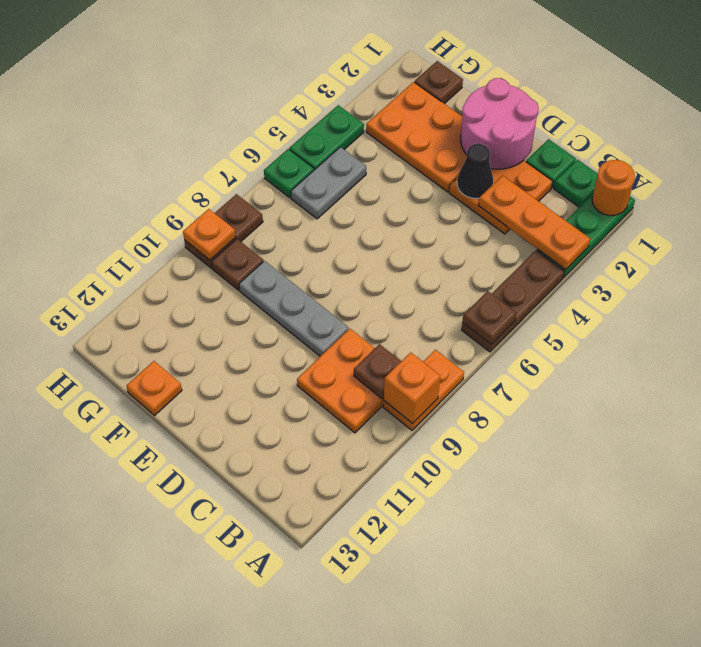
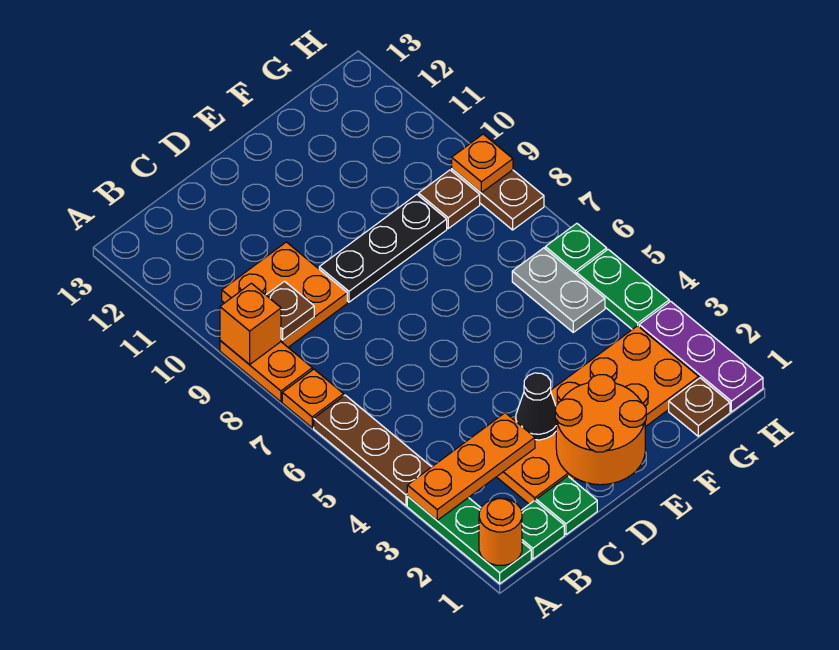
brown 1x1 plate [462,291,517,344] -> none
pink 2x2 round brick [461,78,539,169] -> orange 2x2 round brick [555,375,646,485]
grey 1x3 plate [239,261,348,356] -> black 1x3 plate [319,195,447,302]
orange 1x1 plate [126,361,182,415] -> orange 1x1 plate moved to [282,369,344,428]
none -> purple 1x3 plate [639,301,763,412]

